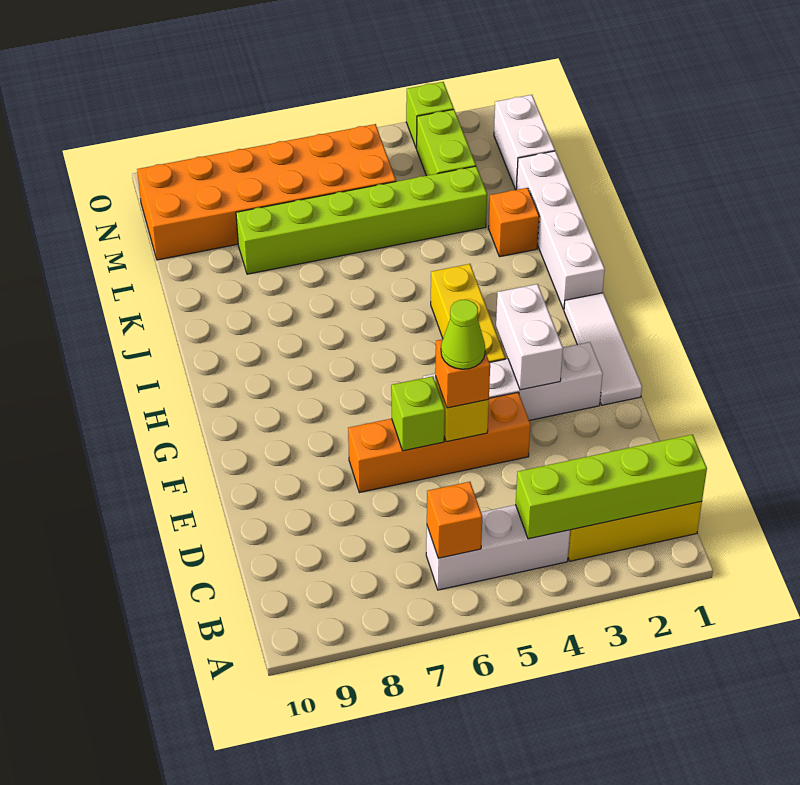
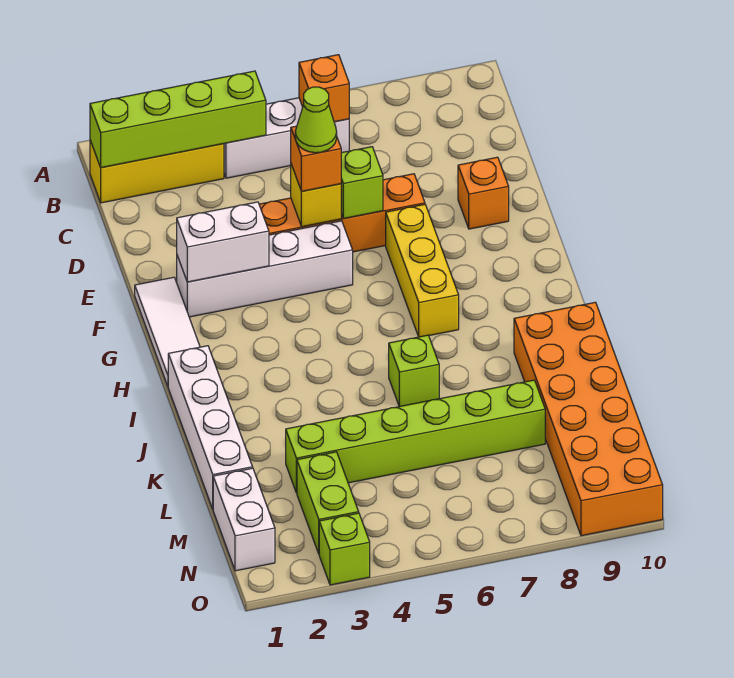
white 1x2 brick [496,284,563,390] -> white 1x2 brick turned to [177,202,269,282]
yellow 1x3 brick [431,264,505,362] -> yellow 1x3 brick moved to [386,205,459,337]
none -> lime 1x1 brick [389,335,439,407]
orange 1x1 brick [488,188,539,257] -> orange 1x1 brick moved to [458,157,509,229]
orange 2x6 brick [137,124,396,260] -> orange 2x6 brick turned to [514,302,663,536]

